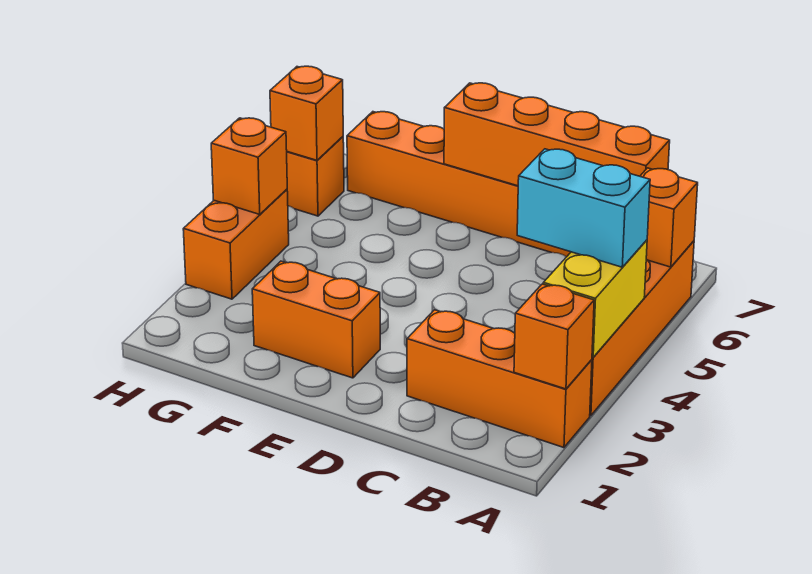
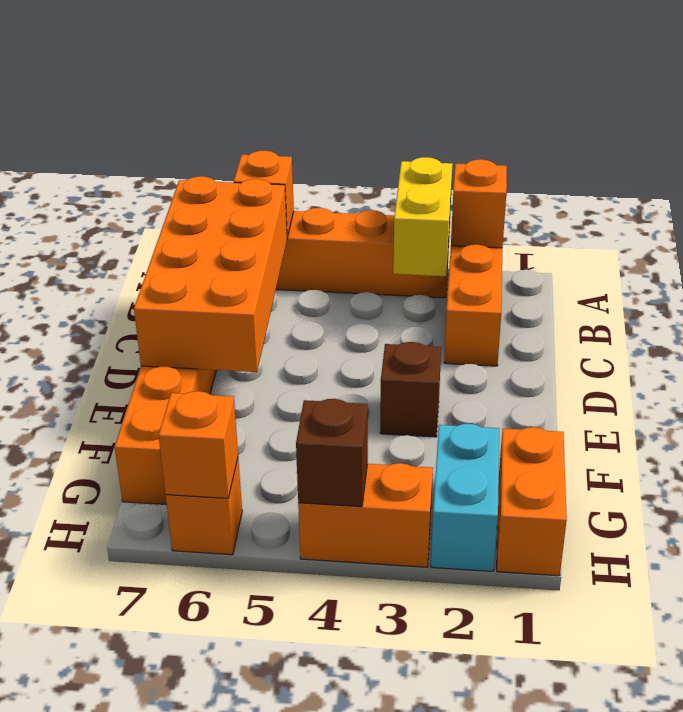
yellow 1x2 brick [543,240,647,357] -> yellow 1x2 brick turned to [393,157,453,276]
cyan 1x2 brick [517,149,650,267] -> cyan 1x2 brick moved to [431,424,499,571]
orange 1x4 brick [444,83,670,186] -> orange 2x4 brick [134,176,287,372]
orange 1x2 brick [252,261,380,378] -> orange 1x2 brick moved to [497,427,567,576]
none -> brown 1x1 brick [380,342,441,437]
orange 1x1 brick [211,118,287,214] -> brown 1x1 brick [296,399,368,507]

